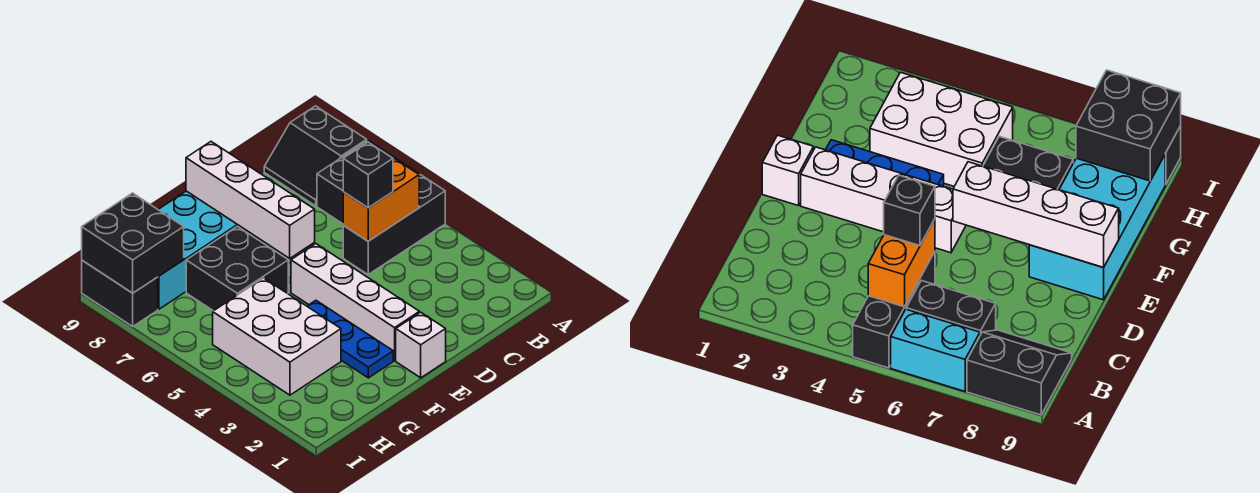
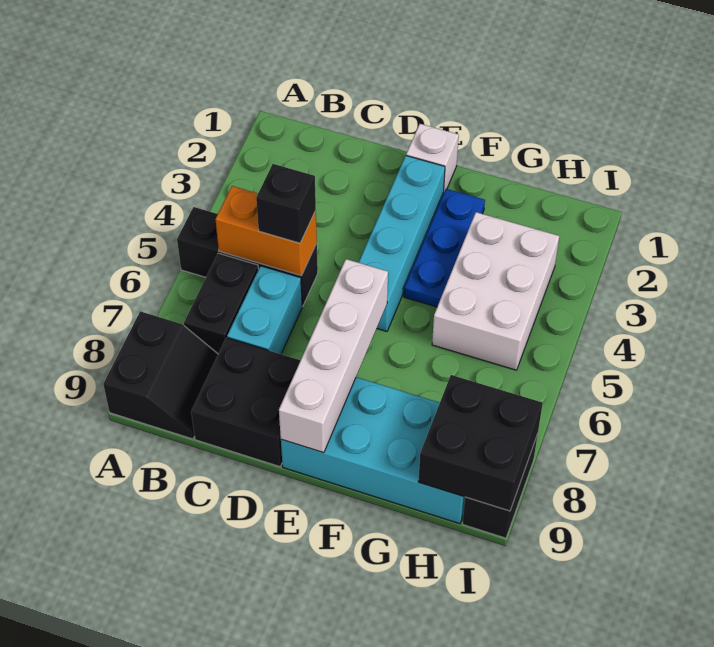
cyan 1x2 brick [891,309,980,391] -> cyan 1x2 brick moved to [227,266,302,354]
white 1x4 brick [291,244,419,361] -> cyan 1x4 brick [359,156,445,331]
black 2x2 brick [186,226,288,311] -> black 2x2 brick moved to [191,338,301,467]

